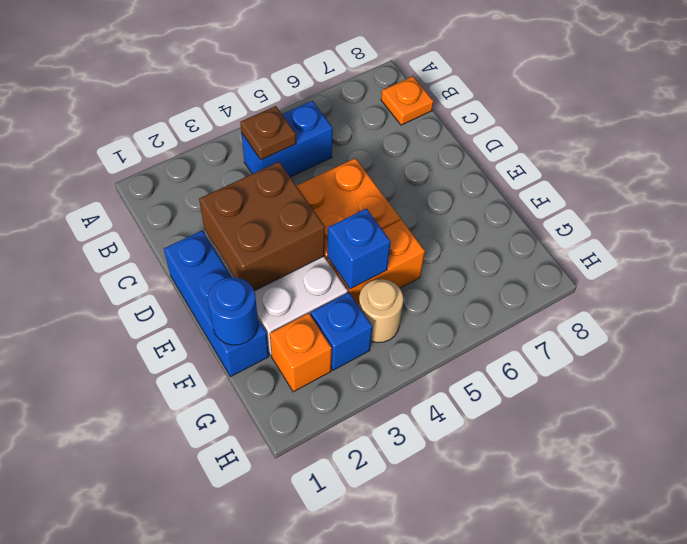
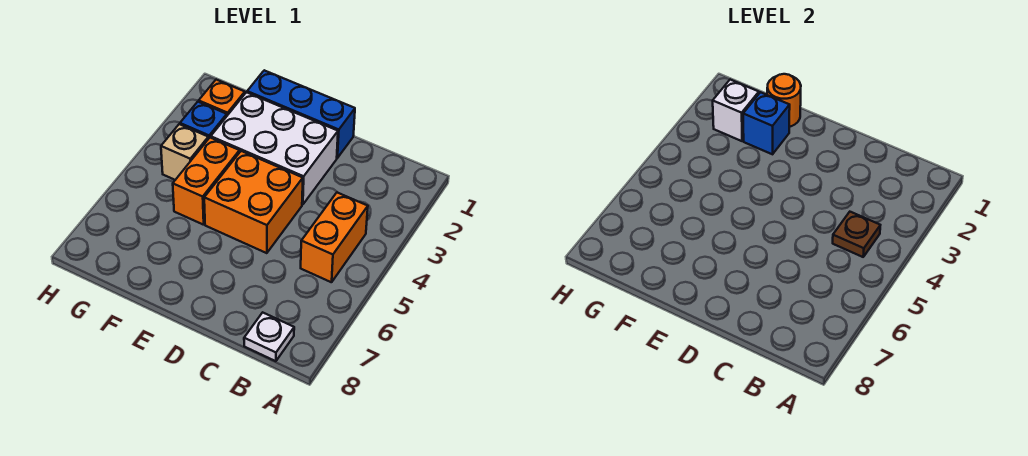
blue 1x2 brick [241,101,333,177] -> orange 1x2 brick [301,193,368,282]
orange 1x1 plate [381,76,434,125] -> white 1x1 plate [244,312,294,361]
brown 2x2 brick [199,162,325,291] -> none
blue 1x1 round brick [208,277,258,345] -> orange 1x1 round brick [767,74,801,127]
blue 1x1 brick [327,209,391,289] -> blue 1x1 brick moved to [743,92,790,154]
none -> white 1x1 brick [713,80,759,141]
tan 1x1 round brick [359,279,403,343] -> tan 1x1 brick [161,124,208,180]

